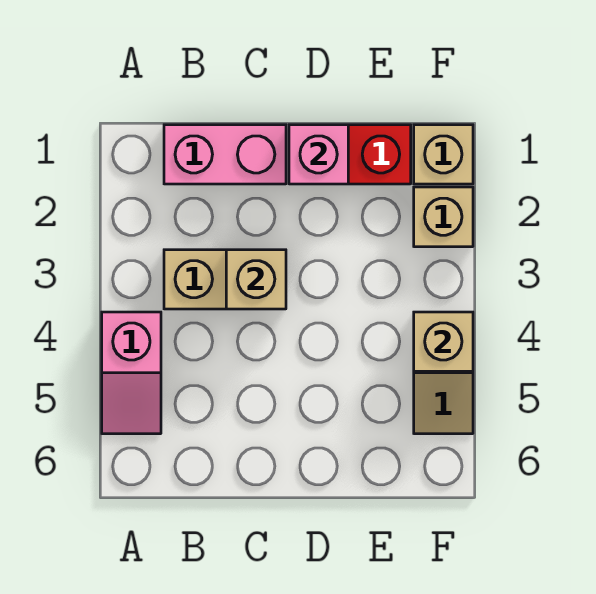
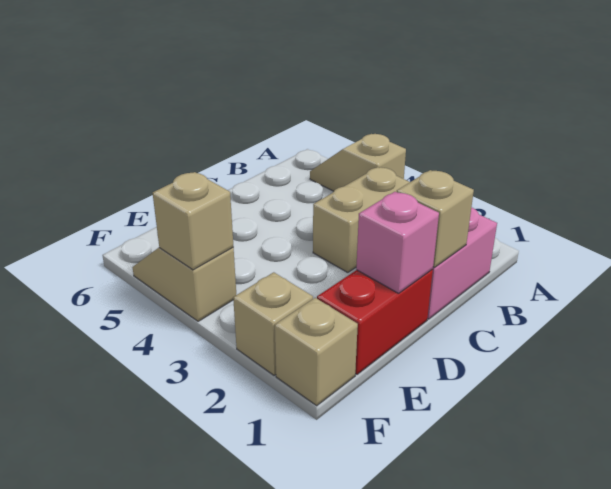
pink 1x2 slope [102,312,161,434] -> tan 1x2 slope [310,134,406,191]
tan 1x1 brick [226,250,286,309] -> tan 1x1 brick moved to [397,170,474,267]

